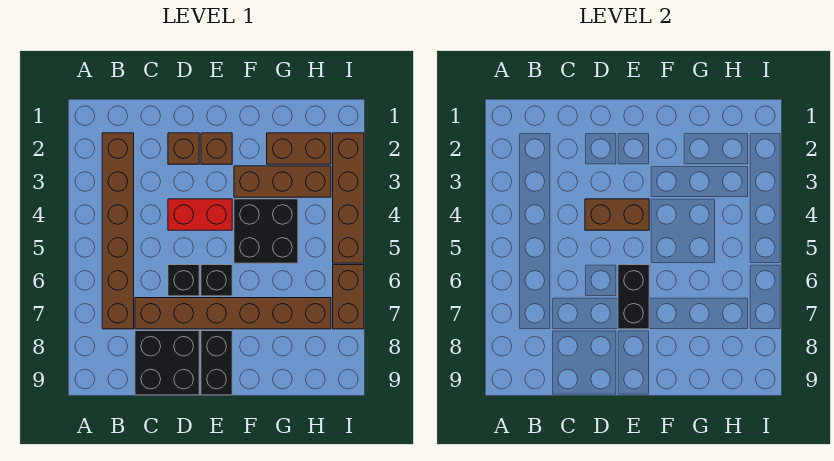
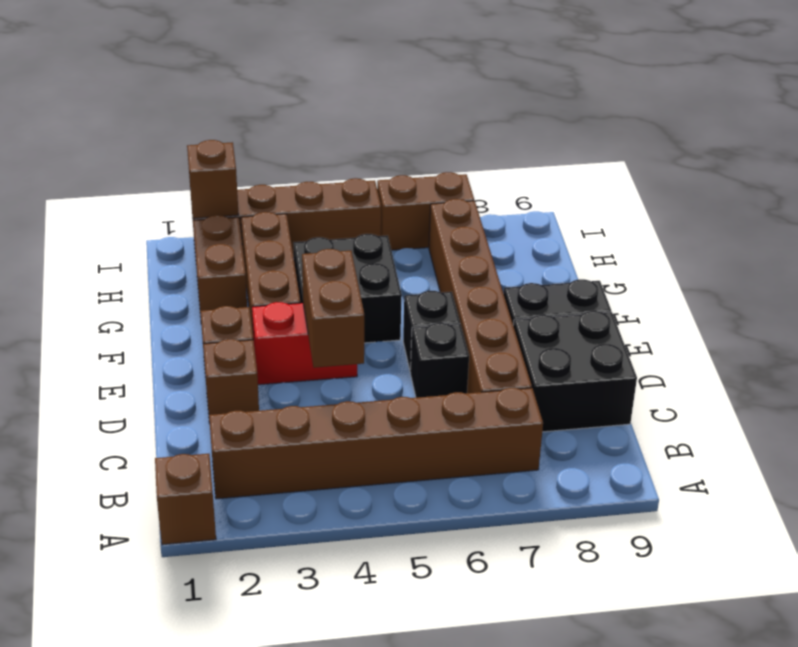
none -> brown 1x1 brick [155,454,216,545]
red 1x2 brick [168,199,232,230] -> red 1x2 brick turned to [252,302,357,385]
black 1x2 brick [618,265,649,329] -> none
none -> brown 1x1 brick [187,140,239,218]

